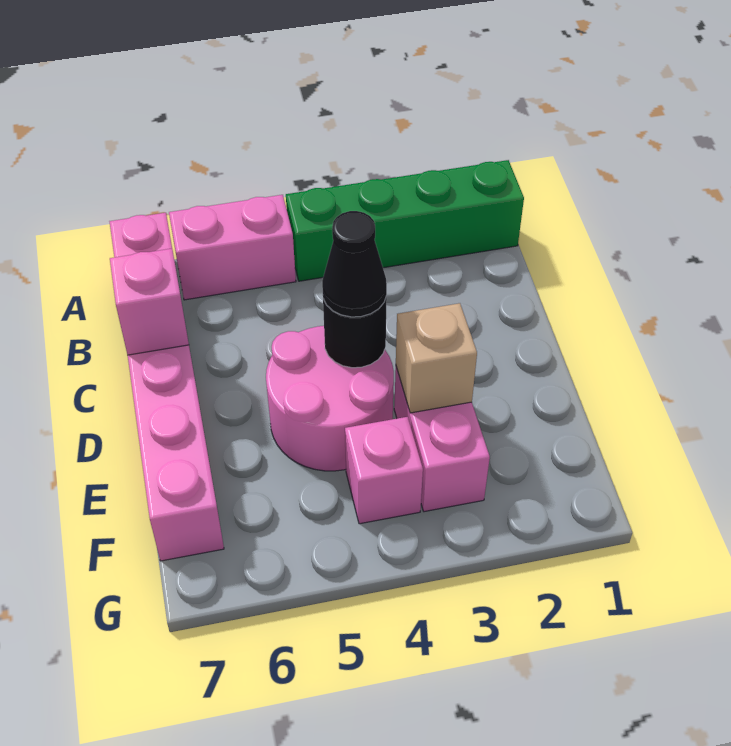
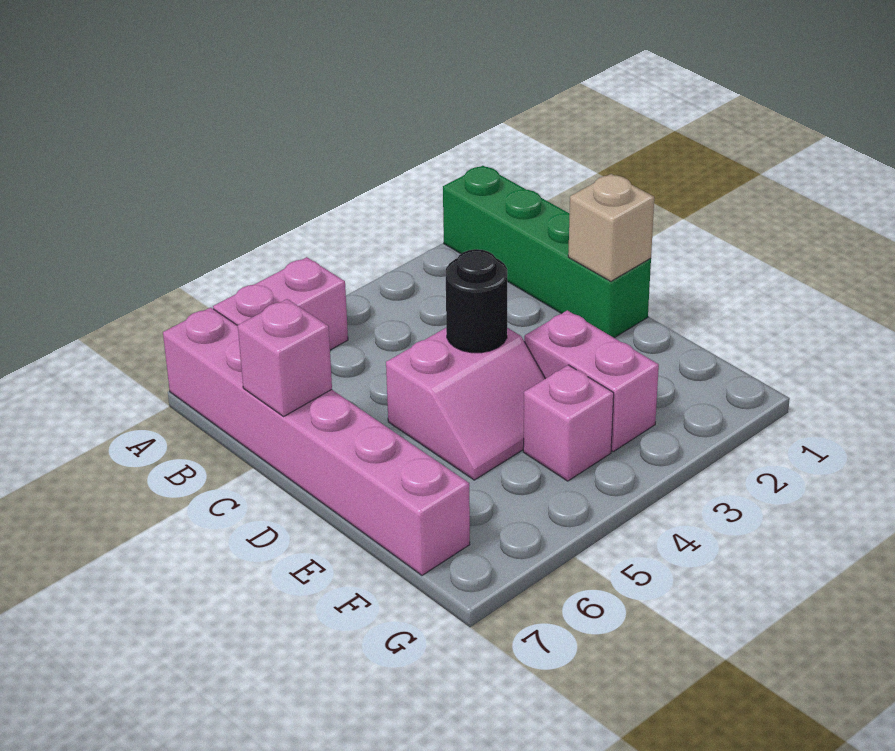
green 1x4 brick [286,160,524,281] -> green 1x4 brick turned to [443,166,651,338]
pink 2x2 round brick [266,326,394,471] -> pink 2x2 slope [386,328,545,480]
black 1x1 cone [322,211,387,317] -> none
tan 1x1 brick [396,303,477,413] -> tan 1x1 brick moved to [568,174,654,281]

